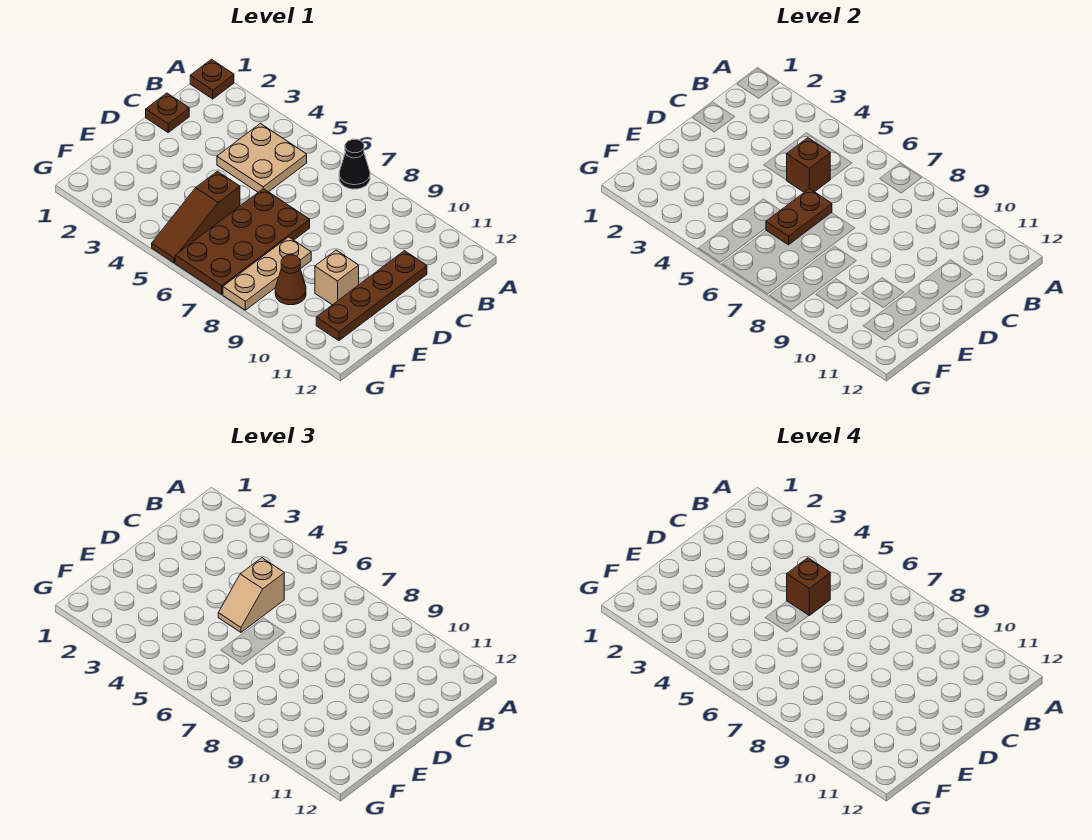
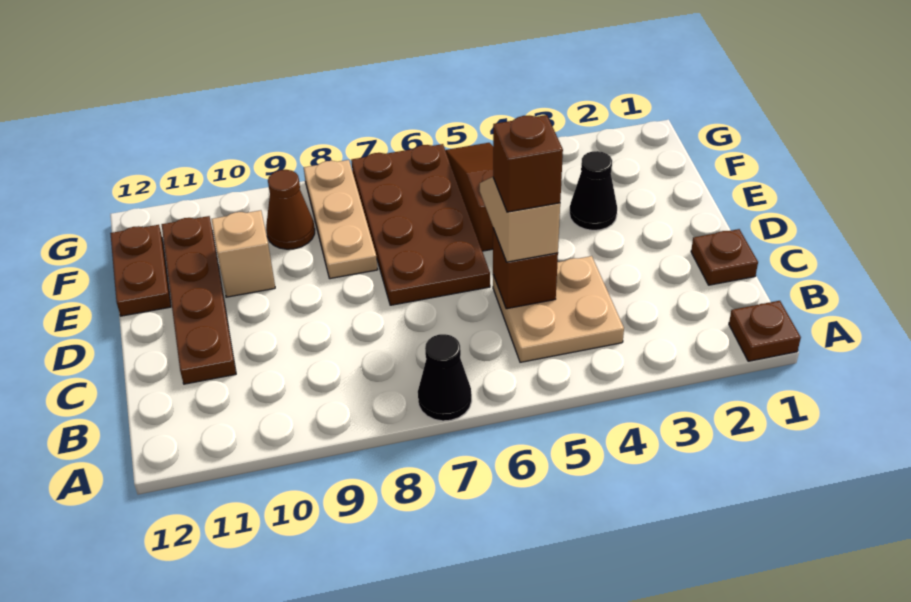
brown 1x2 plate [766,189,832,245] -> brown 1x2 plate moved to [110,225,171,316]
none -> black 1x1 cone [569,151,617,230]

